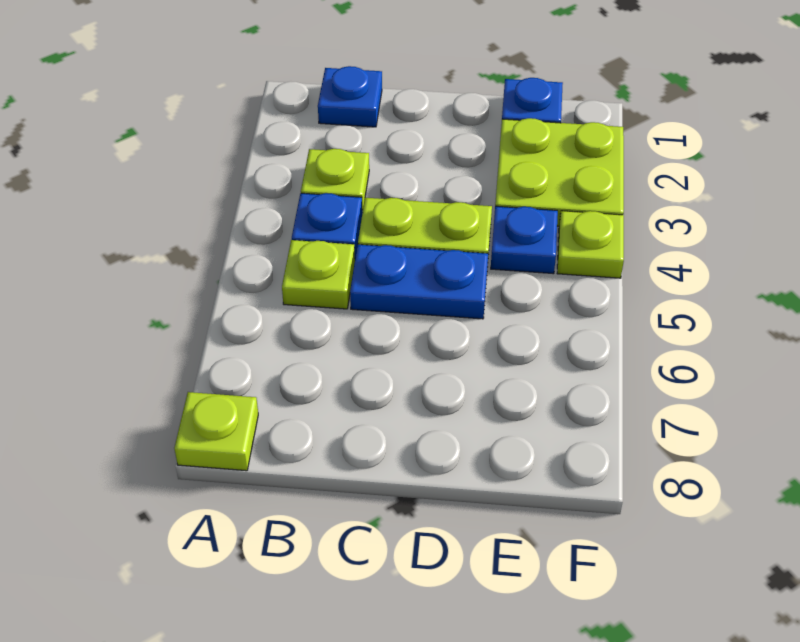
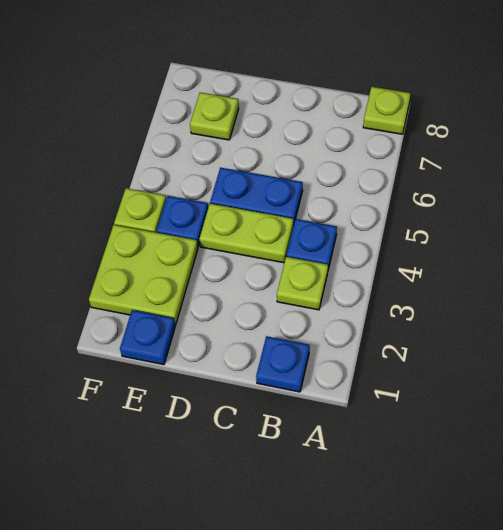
lime 1x1 plate [282,240,355,309] -> lime 1x1 plate moved to [190,92,239,140]

